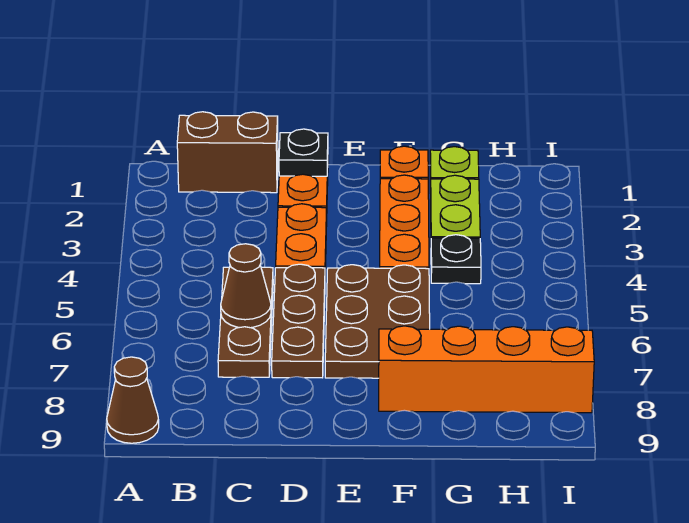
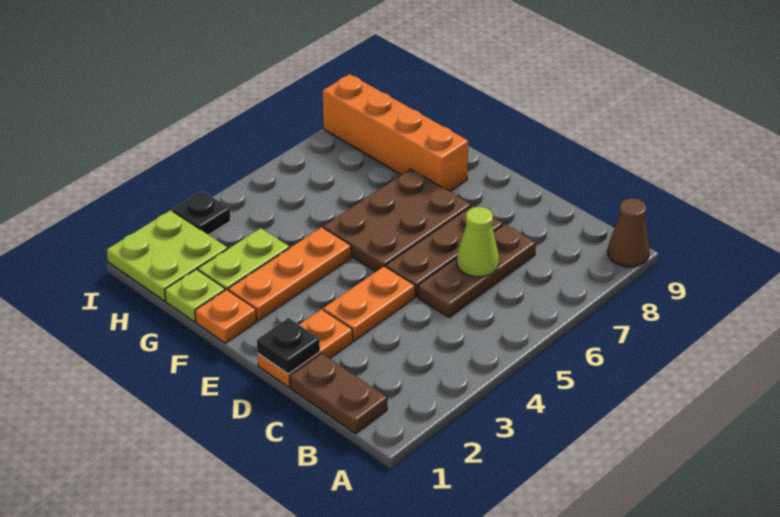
brown 1x2 brick [177,112,278,193] -> brown 1x2 plate [290,353,387,434]
brown 1x1 cone [221,244,271,328] -> lime 1x1 cone [457,207,499,277]
black 1x1 plate [431,235,481,284] -> black 1x1 plate moved to [172,191,231,235]
none -> lime 2x2 plate [107,210,228,301]

